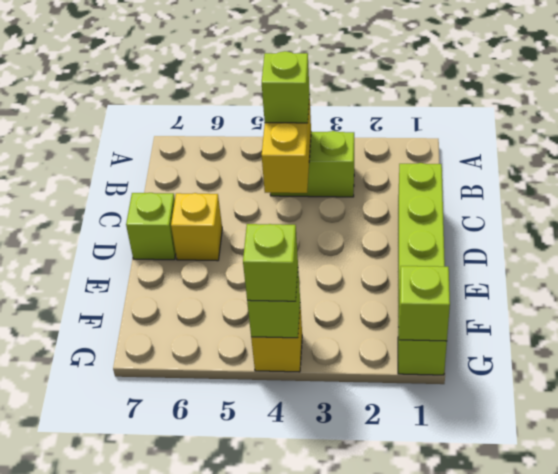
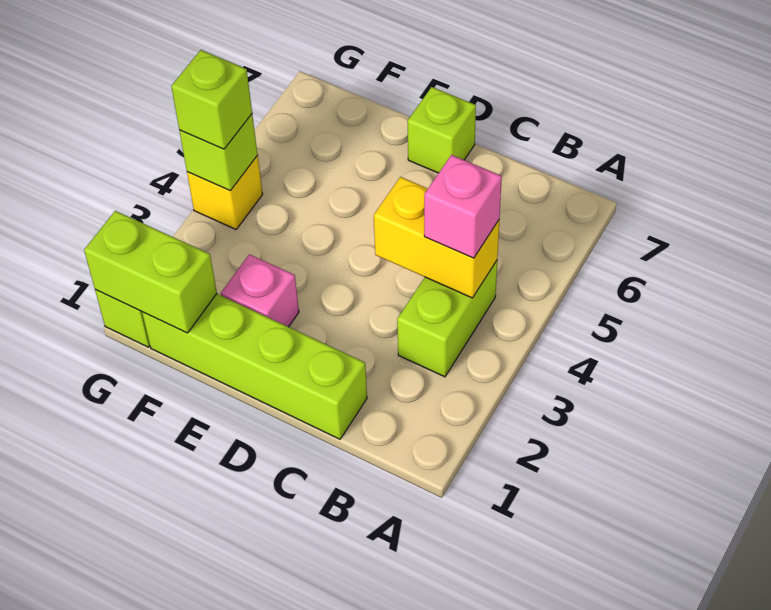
lime 1x1 brick [262,51,310,123] -> pink 1x1 brick [424,155,502,258]
yellow 1x1 brick [171,193,222,261] -> none
none -> pink 1x1 brick [221,254,299,327]
lime 1x1 brick [399,266,450,341] -> lime 1x2 brick [84,211,217,333]

